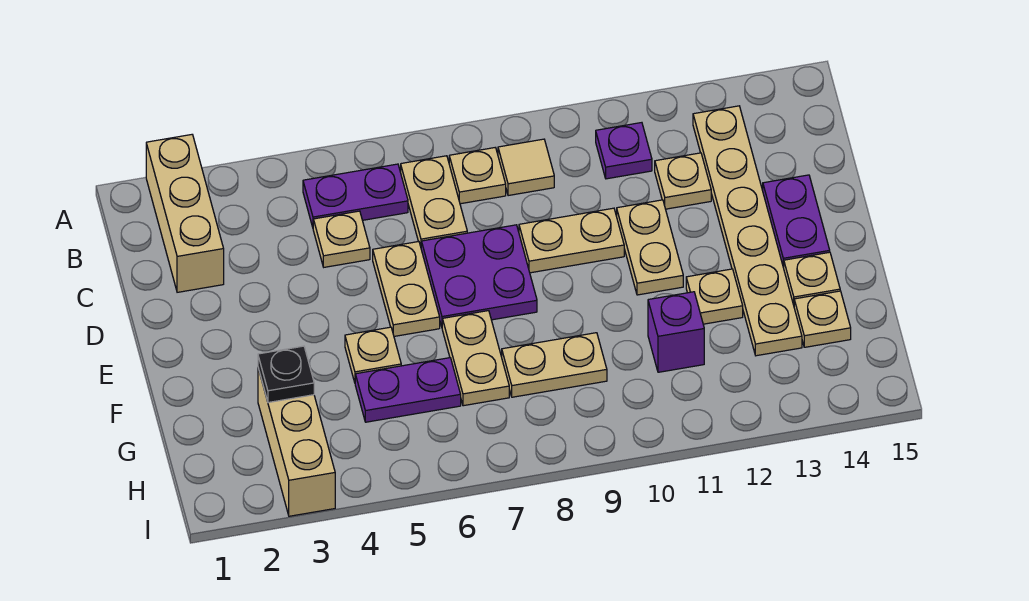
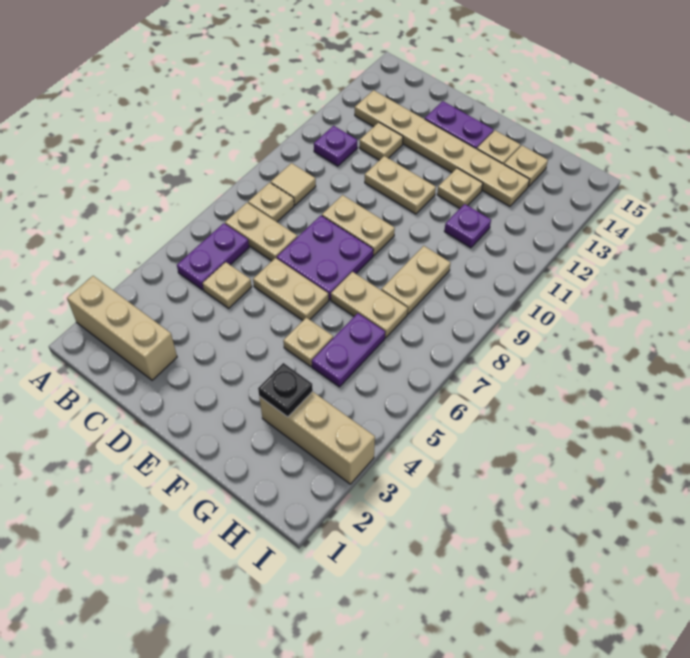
tan 1x2 plate [519,208,624,273] -> tan 1x2 plate turned to [322,195,395,256]
purple 1x1 brick [648,292,704,372] -> purple 1x1 plate [444,204,491,248]

